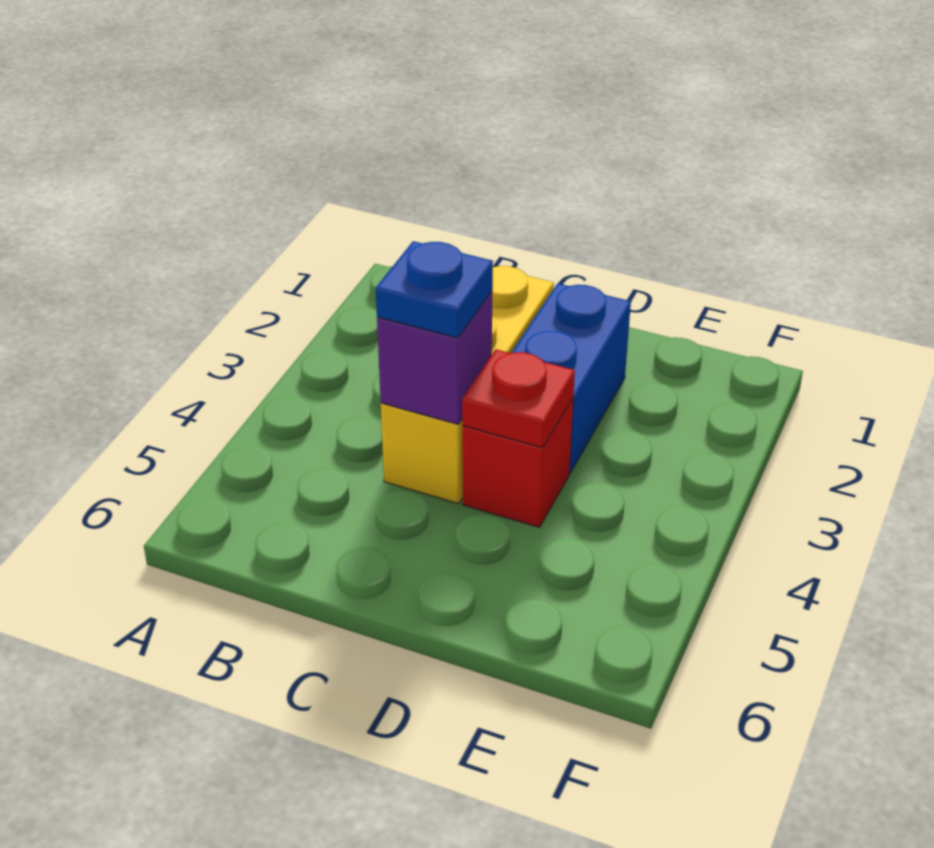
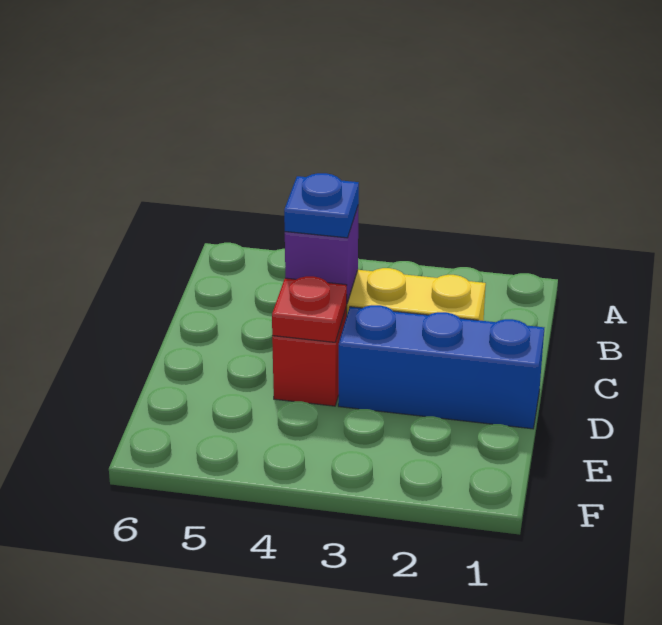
blue 1x2 brick [512,283,631,473] -> blue 1x3 brick [338,305,544,429]

